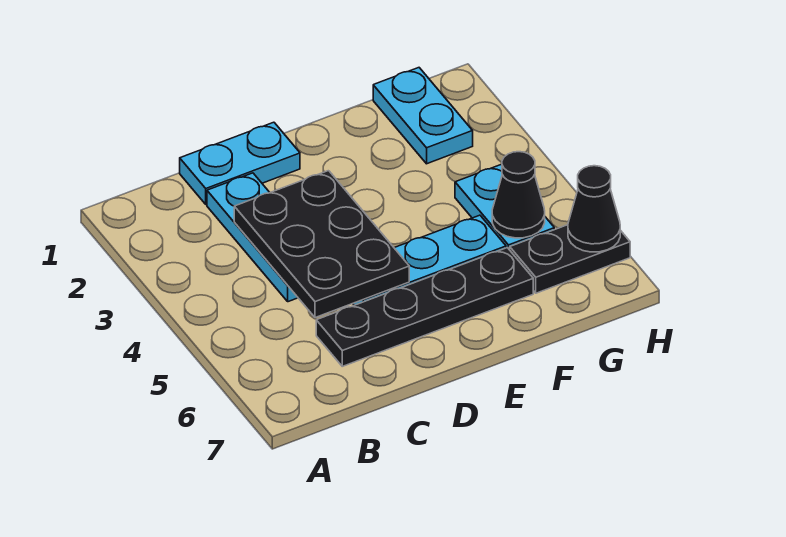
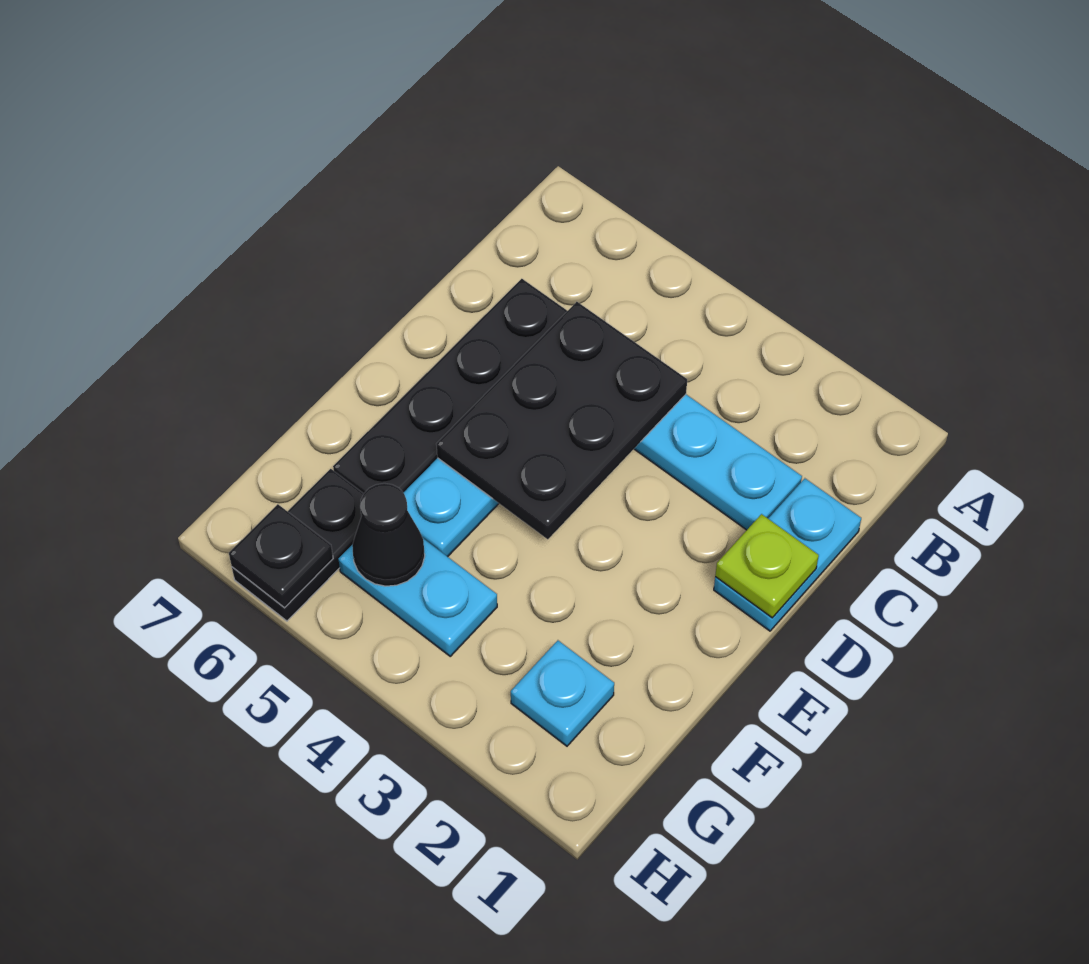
black 2x3 plate [234,171,409,318] -> black 2x3 plate turned to [436,302,687,539]
none -> lime 1x1 plate [715,514,819,618]
cyan 1x2 plate [373,68,473,164] -> cyan 1x1 plate [511,641,614,746]
black 1x1 cone [568,166,620,252] -> black 1x1 plate [229,504,333,608]

